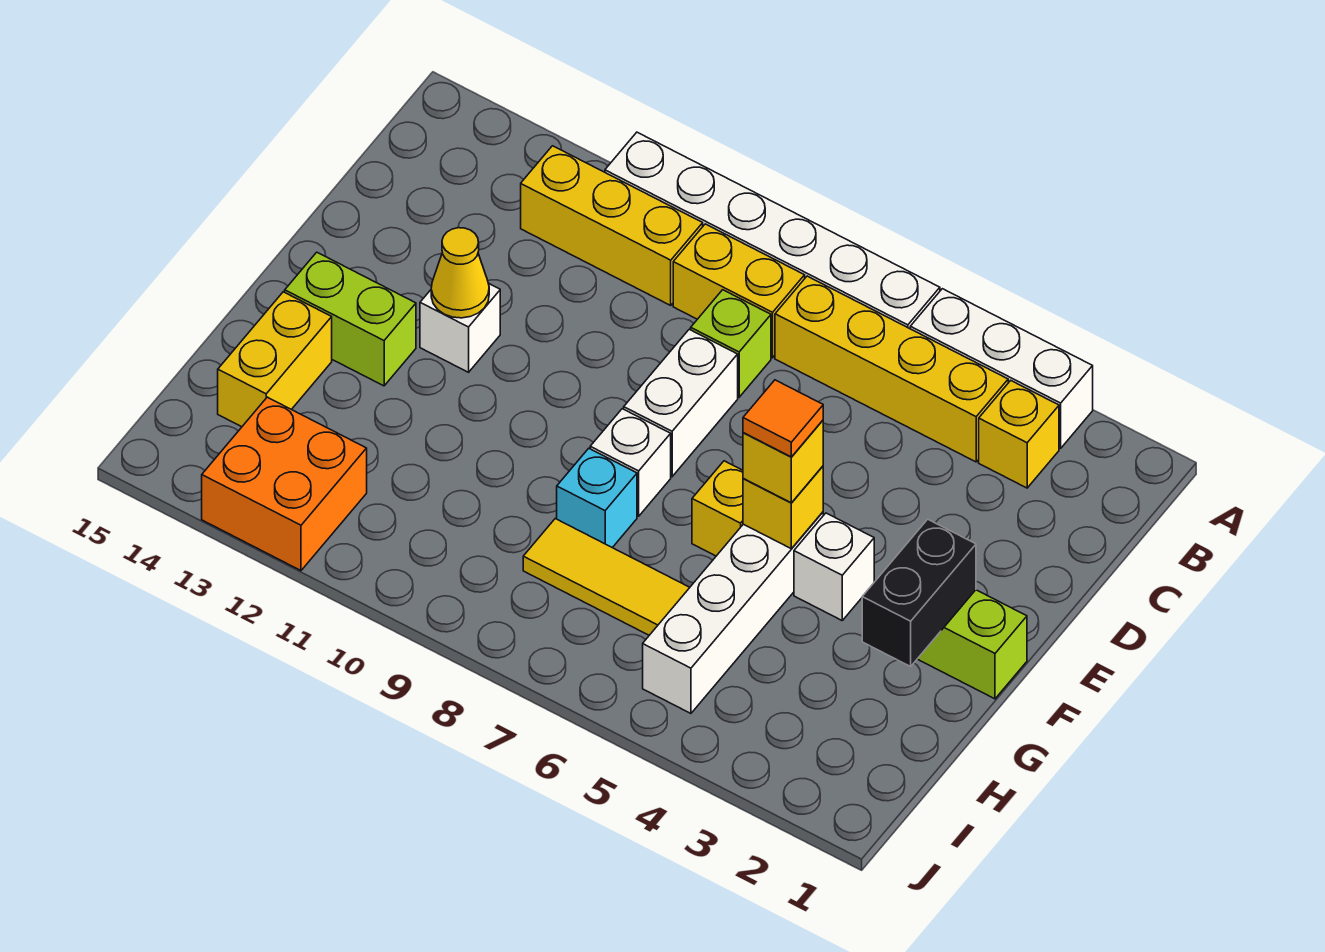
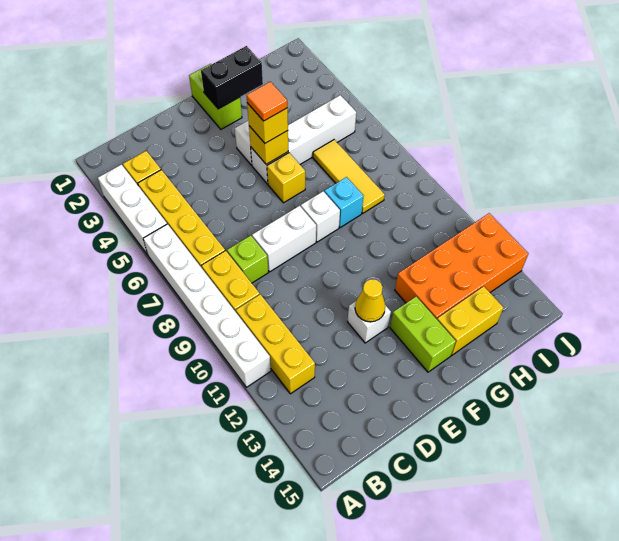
orange 2x2 brick [202,397,367,571] -> orange 2x4 brick [395,213,529,319]

